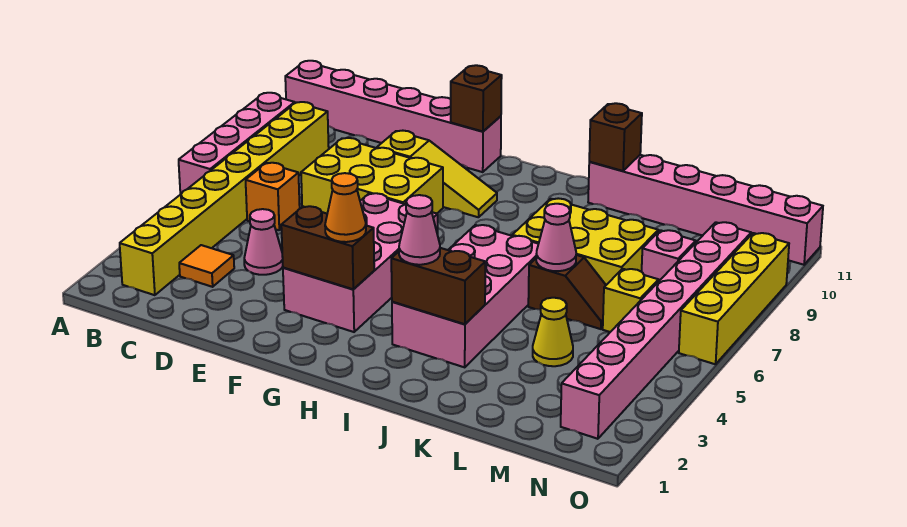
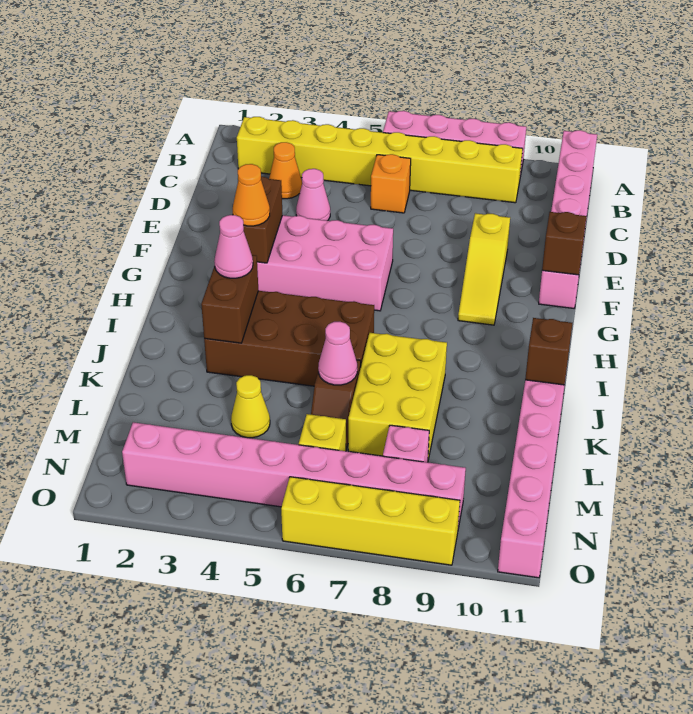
orange 1x1 tile [179,245,234,287] -> orange 1x1 cone [269,142,302,199]
yellow 2x3 brick [301,138,443,213] -> none
pink 2x4 brick [392,225,538,367] -> brown 2x4 brick [204,291,374,386]

